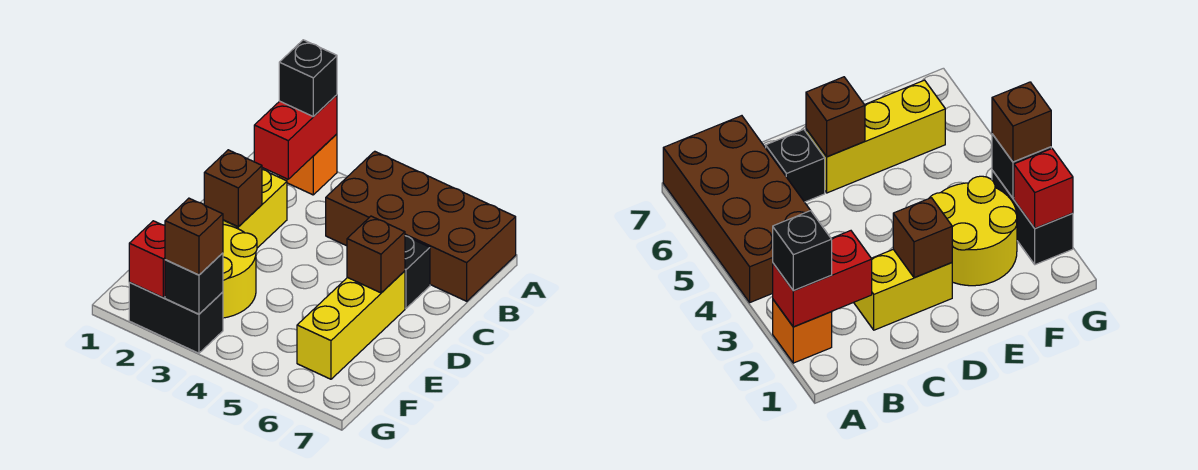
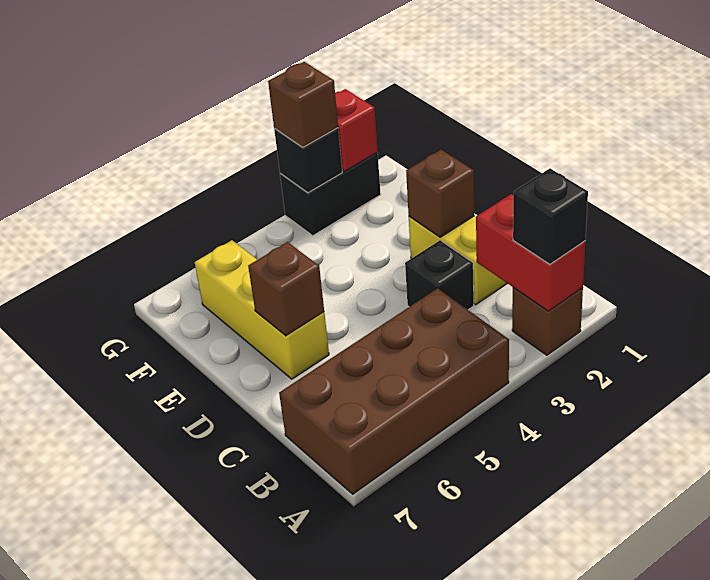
orange 1x1 brick [279,134,337,195] -> brown 1x1 brick [512,288,583,355]
black 1x1 brick [405,236,430,308] -> black 1x1 brick moved to [405,240,474,310]
yellow 2x2 round brick [223,225,257,318] -> none

